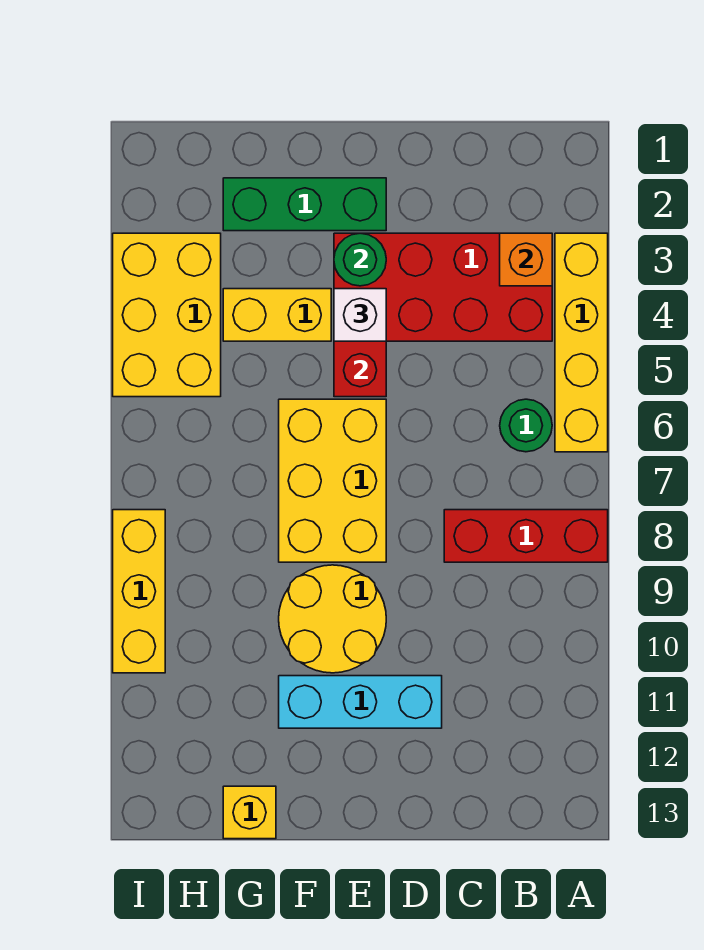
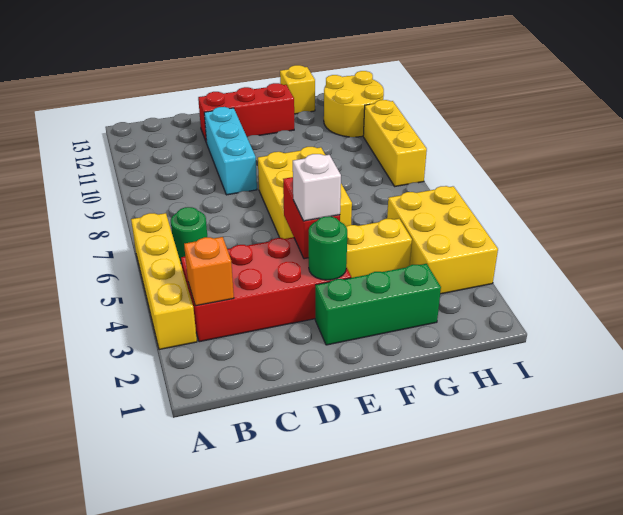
red 1x3 brick [444,510,608,562] -> red 1x3 brick moved to [198,83,294,143]
cyan 1x3 brick [279,676,442,728] -> cyan 1x3 brick turned to [204,107,257,195]
yellow 2x2 round brick [279,565,386,673] -> yellow 2x2 round brick moved to [324,71,384,137]

